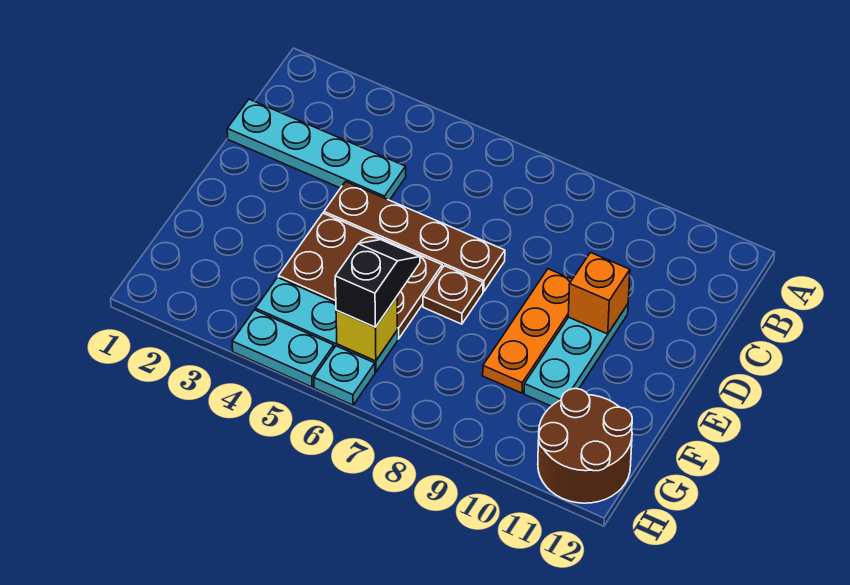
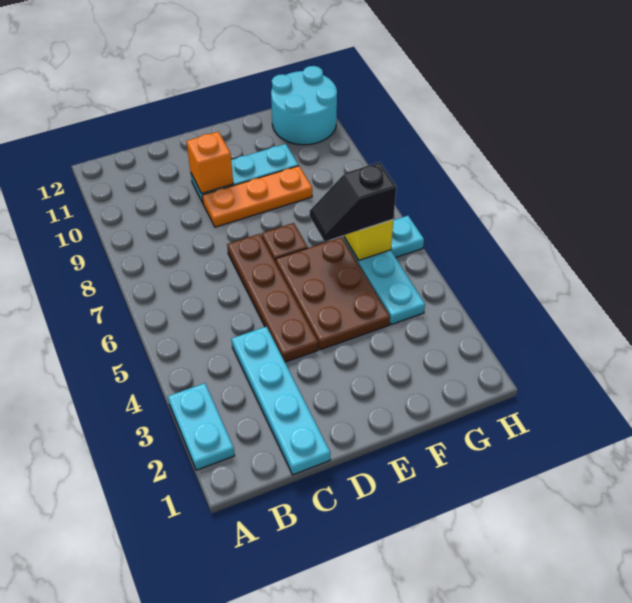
brown 2x2 round brick [538,389,632,503] -> cyan 2x2 round brick [271,66,337,145]
cyan 1x2 plate [232,310,334,387] -> cyan 1x2 plate moved to [168,383,235,470]

